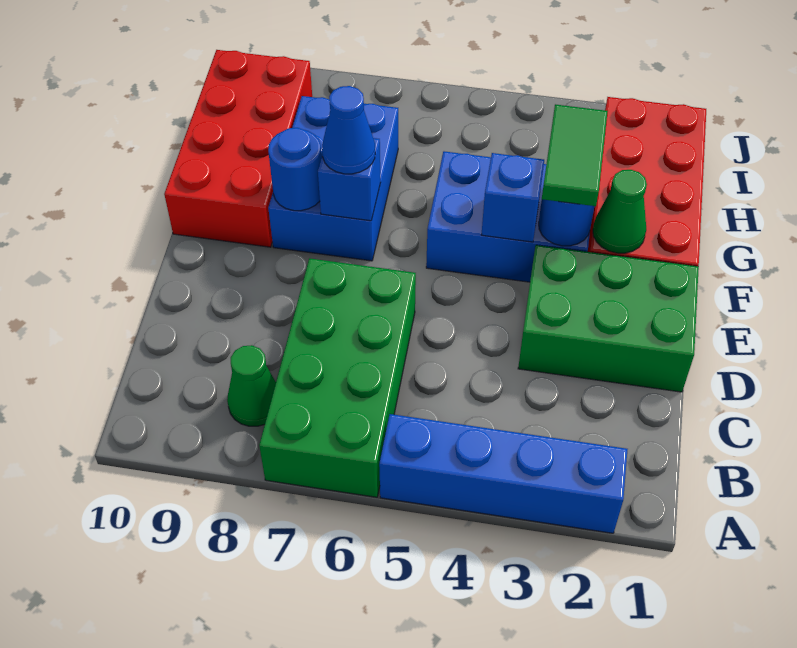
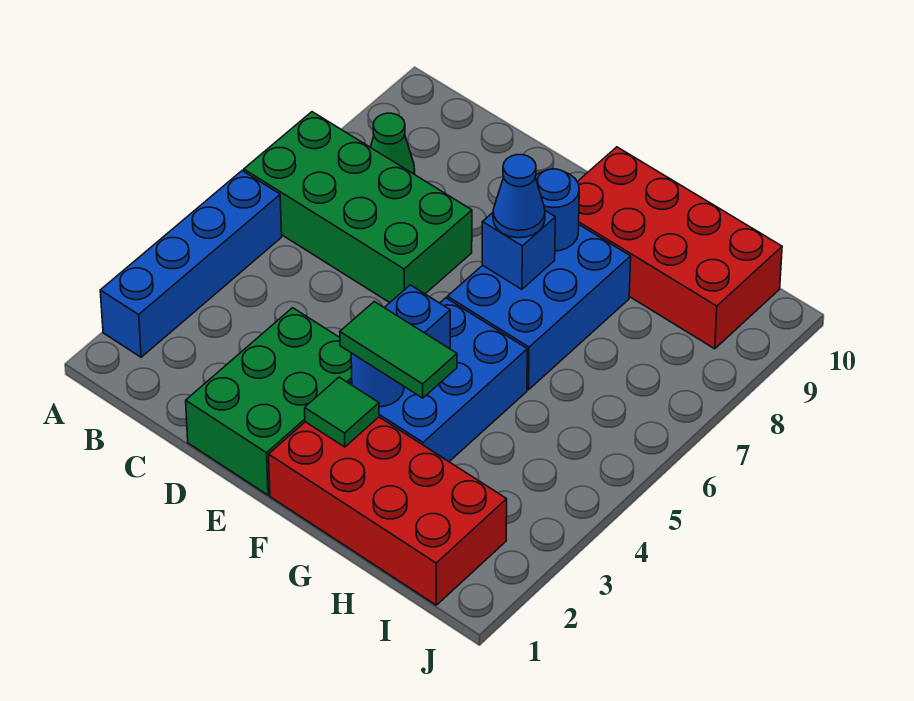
green 1x1 cone [593,170,647,253] -> green 1x1 tile [305,377,379,447]
blue 2x3 brick [268,96,398,261] -> blue 2x3 brick turned to [447,225,631,390]

